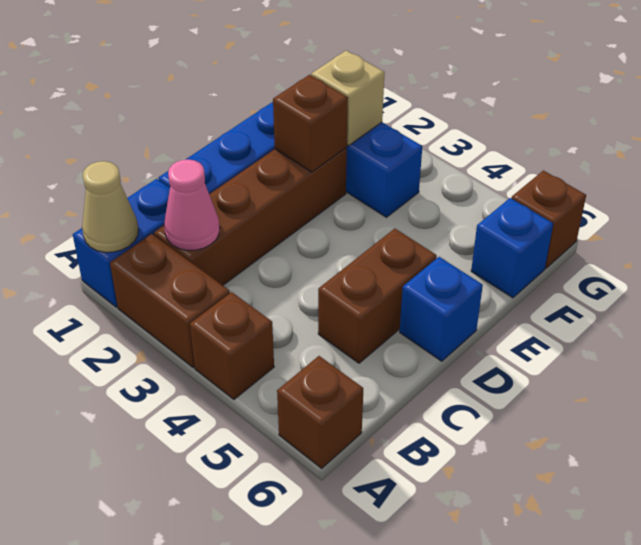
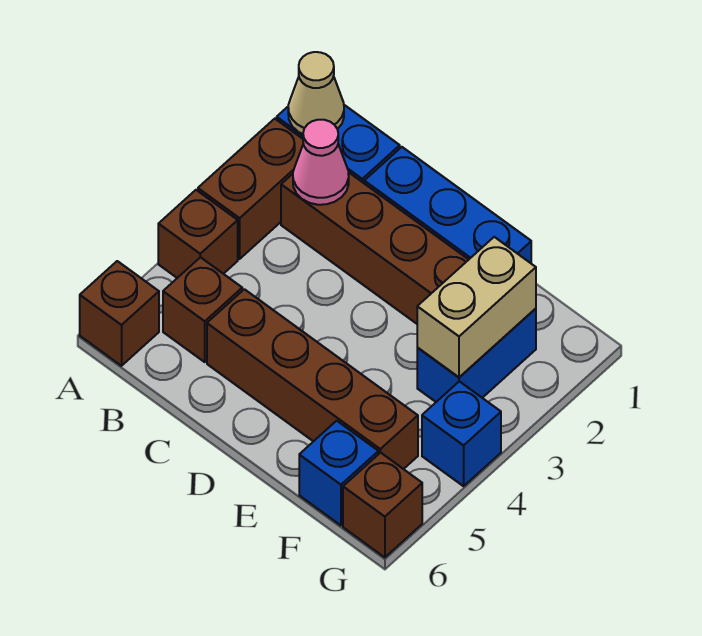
brown 1x2 brick [318,229,437,363] -> brown 1x4 brick [207,289,418,469]
blue 1x1 brick [400,257,483,361] -> blue 1x1 brick moved to [422,381,501,486]
brown 1x1 brick [273,75,348,172] -> brown 1x1 brick moved to [163,257,242,362]
tan 1x1 brick [311,50,385,146] -> tan 1x2 brick [417,237,536,377]

